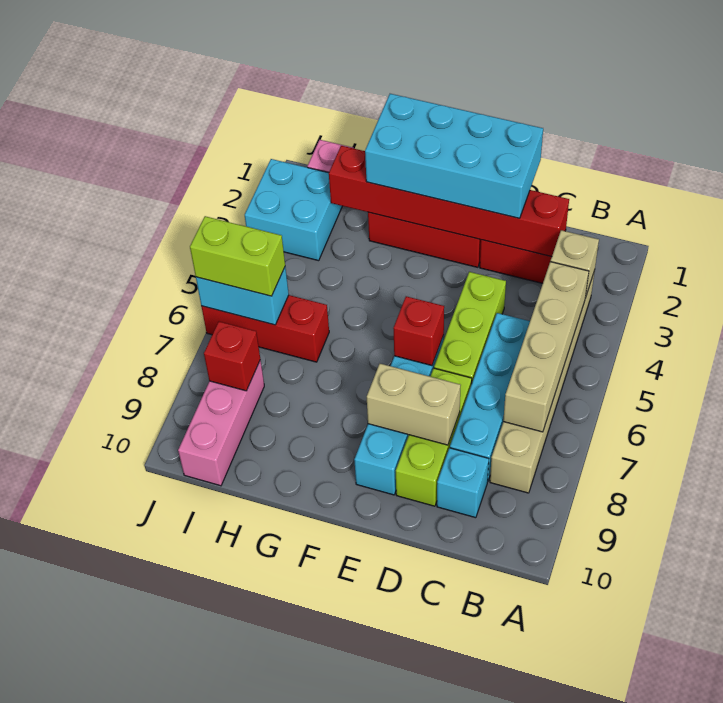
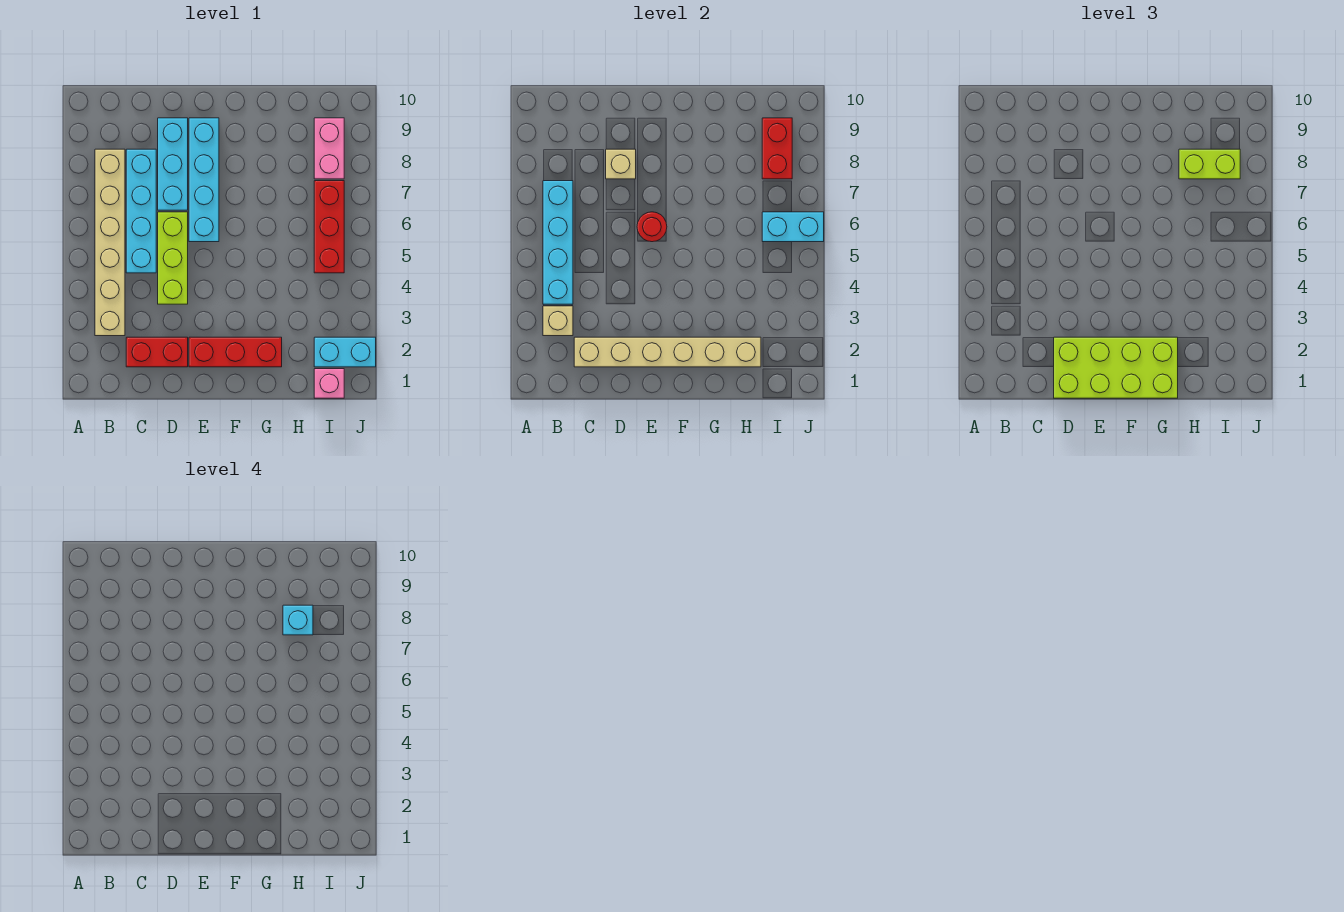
tan 1x4 brick [503,262,589,432] -> cyan 1x4 brick [543,181,573,304]
red 1x6 brick [329,146,569,257] -> tan 1x6 brick [574,337,761,367]
cyan 1x1 brick [437,448,489,518] -> cyan 1x1 brick moved to [283,605,313,635]
cyan 2x4 brick [365,94,543,218] -> lime 2x4 brick [1054,337,1178,398]
lime 1x3 brick [396,368,472,506] -> cyan 1x3 brick [158,118,188,210]
tan 1x2 brick [367,364,461,445] -> tan 1x1 brick [606,149,636,179]
red 1x1 brick [393,296,444,366] -> red 1x1 round brick [637,212,667,242]
red 1x3 brick [201,295,329,362] -> red 1x3 brick turned to [314,181,344,273]
cyan 2x2 brick [245,159,342,261] -> cyan 1x2 brick [314,337,376,367]
lime 1x2 brick [190,216,285,296] -> lime 1x2 brick moved to [1179,149,1240,179]
pink 1x3 brick [178,360,264,486] -> pink 1x2 brick [314,118,344,179]
red 1x1 brick [204,322,260,391] -> red 1x2 brick [762,118,792,179]

